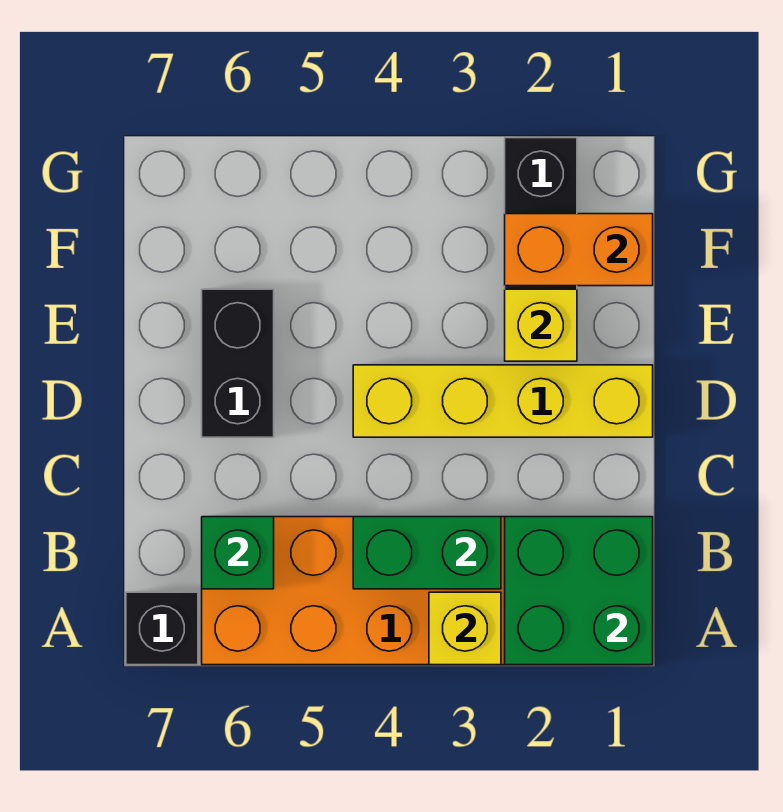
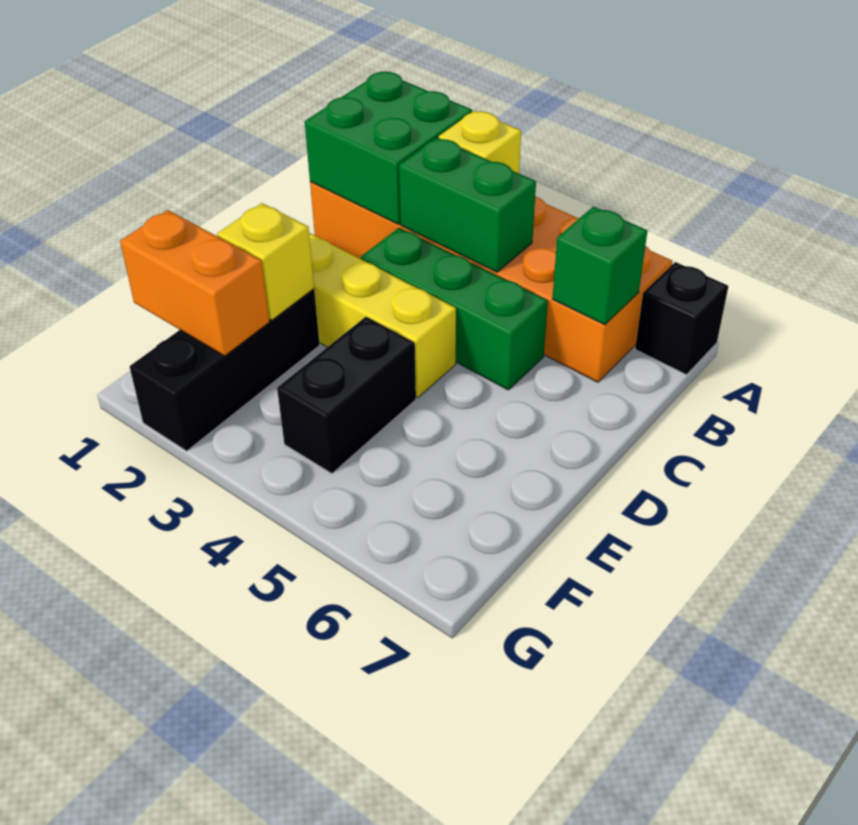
none -> green 1x3 brick [361,228,548,390]
black 1x2 brick [202,289,274,437] -> black 1x2 brick moved to [277,317,416,474]

